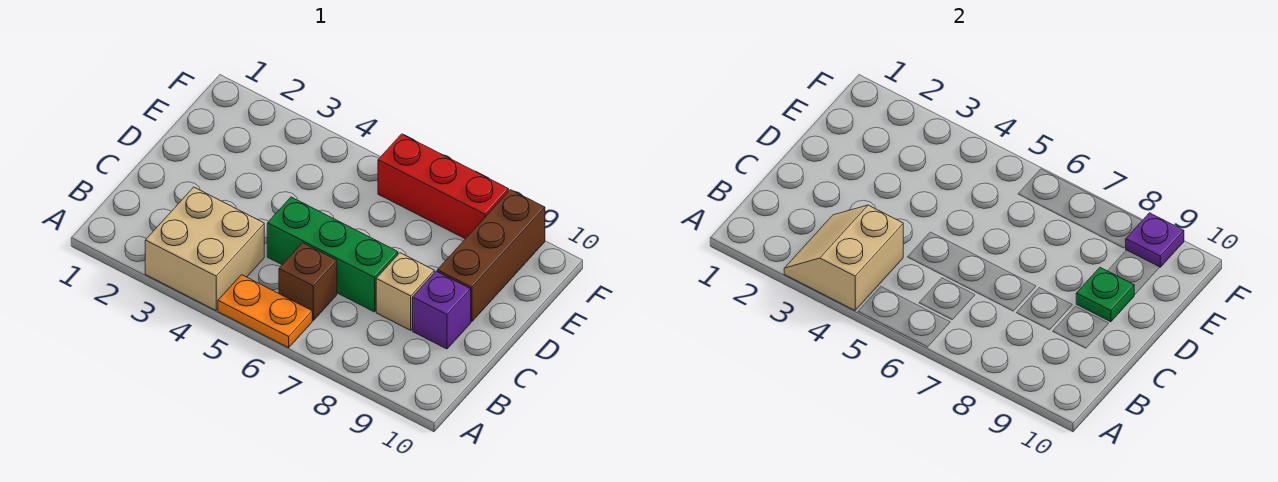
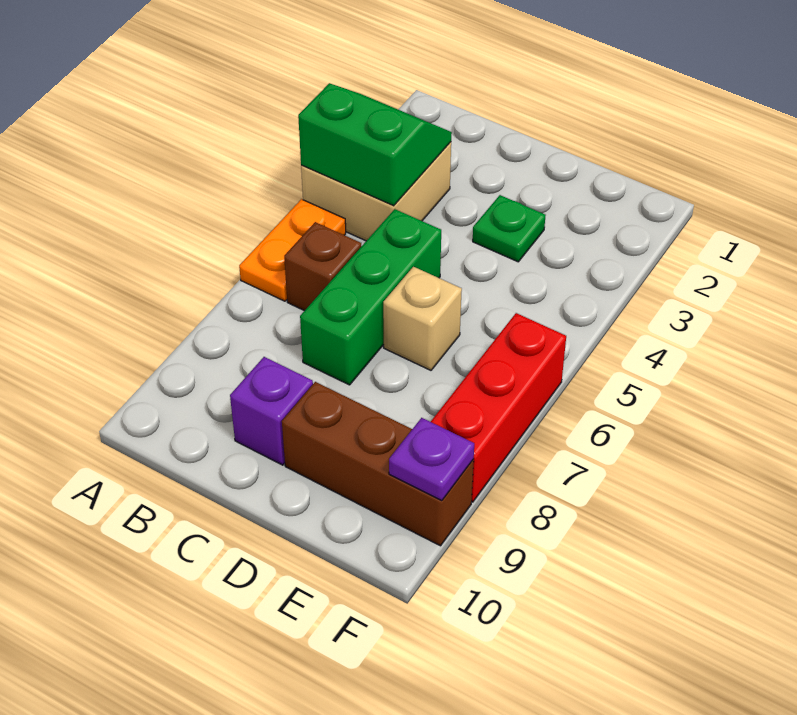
tan 2x2 slope [784,205,903,310] -> green 2x2 slope [298,83,452,206]
tan 1x1 brick [376,253,434,330] -> tan 1x1 brick moved to [383,267,462,370]
green 1x1 plate [1076,267,1134,322] -> green 1x1 plate moved to [473,195,546,262]

